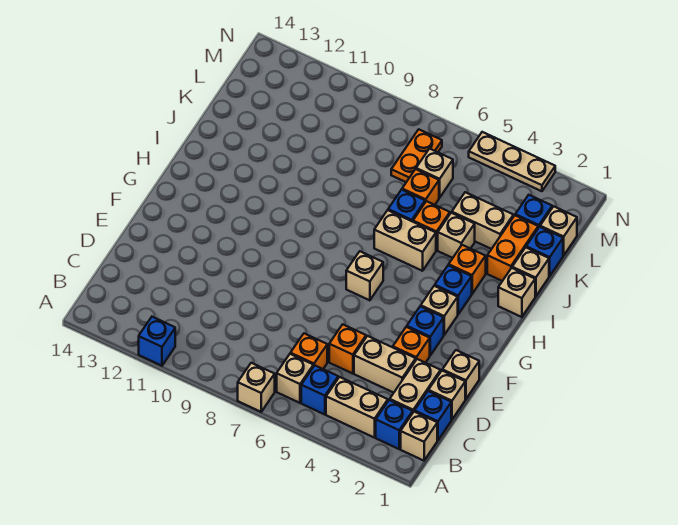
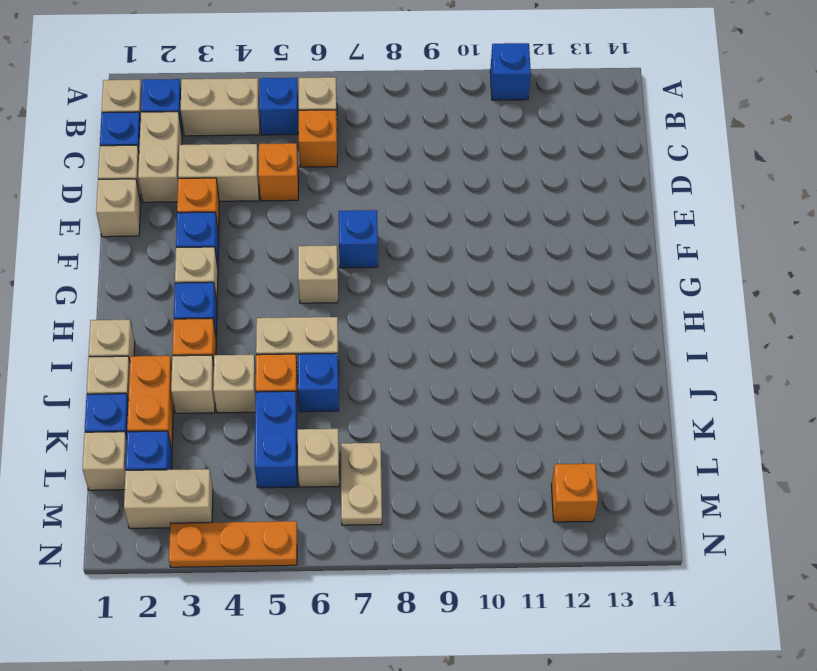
tan 1x1 brick [238,363,275,412] -> tan 1x1 brick moved to [171,355,215,413]
none -> blue 1x1 brick [339,210,378,268]
tan 1x2 brick [452,192,513,249] -> tan 1x2 brick moved to [124,469,213,528]
none -> blue 1x2 brick [255,391,297,488]
orange 1x1 brick [402,169,439,205] -> orange 1x1 brick moved to [551,464,598,522]
orange 1x2 plate [391,129,442,182] -> tan 1x2 plate [341,443,382,525]
tan 1x3 plate [469,132,555,191] -> orange 1x3 plate [169,521,297,567]

